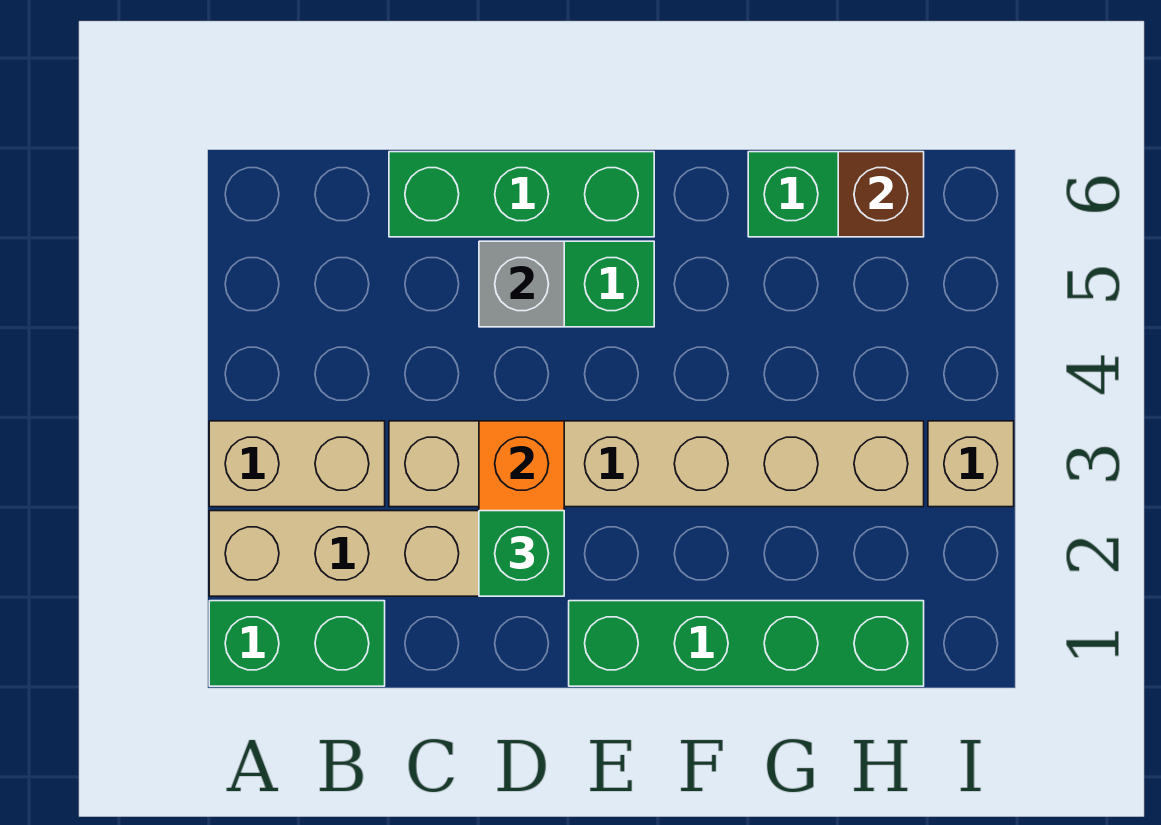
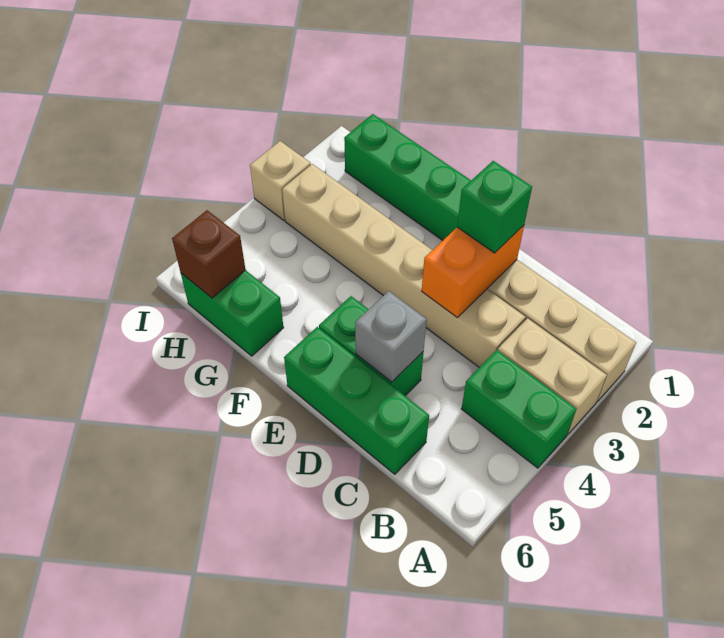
green 1x2 brick [209,601,385,686] -> green 1x2 brick moved to [462,350,576,468]

